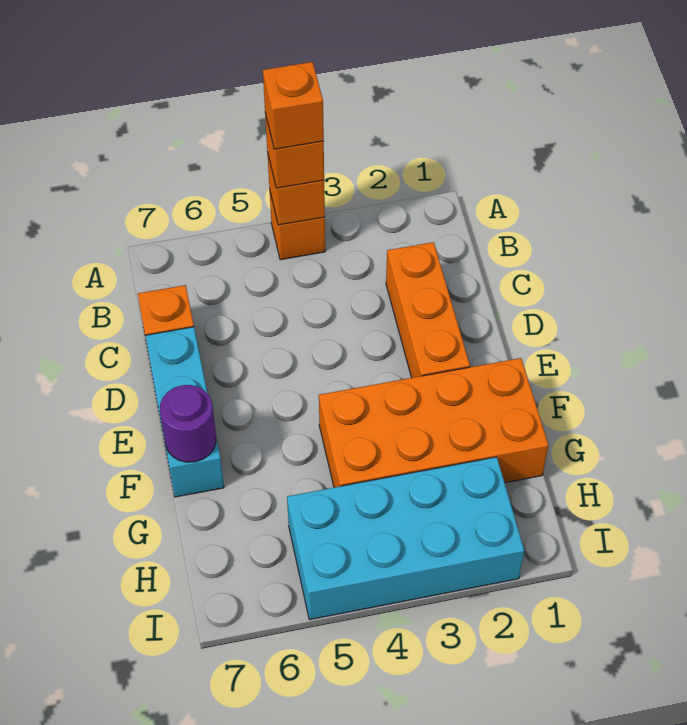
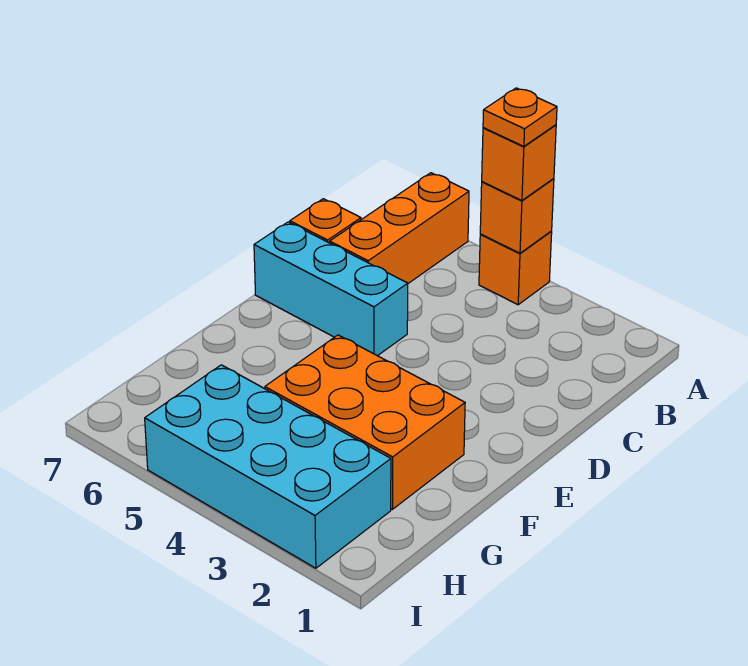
orange 1x1 brick [263,62,324,149] -> orange 1x1 plate [483,88,557,146]
orange 1x3 brick [386,242,470,378] -> orange 1x3 brick moved to [330,173,469,283]
cyan 1x3 brick [145,327,224,497] -> cyan 1x3 brick turned to [254,222,408,356]
orange 2x4 brick [319,358,548,487] -> orange 2x3 brick [265,335,465,509]
purple 1x1 round brick [160,385,216,462] -> none

